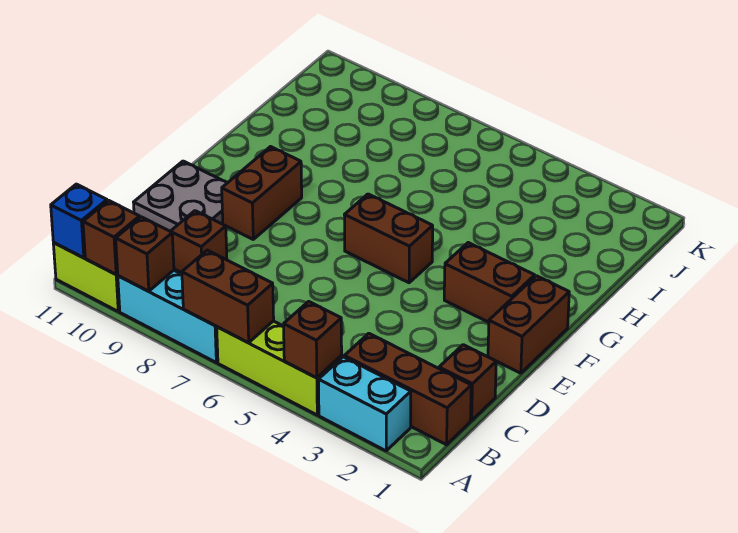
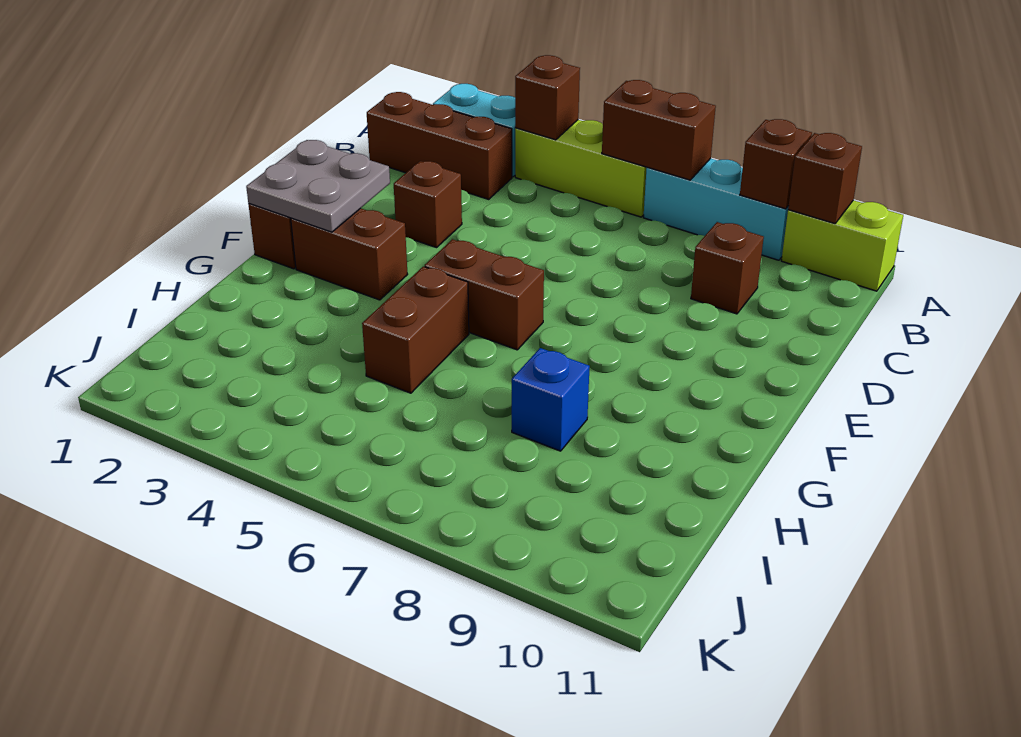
blue 1x1 brick [51,184,107,258] -> blue 1x1 brick moved to [512,348,590,451]
brown 1x1 brick [439,345,496,421] -> brown 1x1 brick moved to [394,161,462,248]
grey 2x2 plate [134,161,227,231] -> grey 2x2 plate moved to [246,140,390,232]
brown 1x2 brick [222,147,302,239] -> brown 1x2 brick moved to [362,267,469,393]

